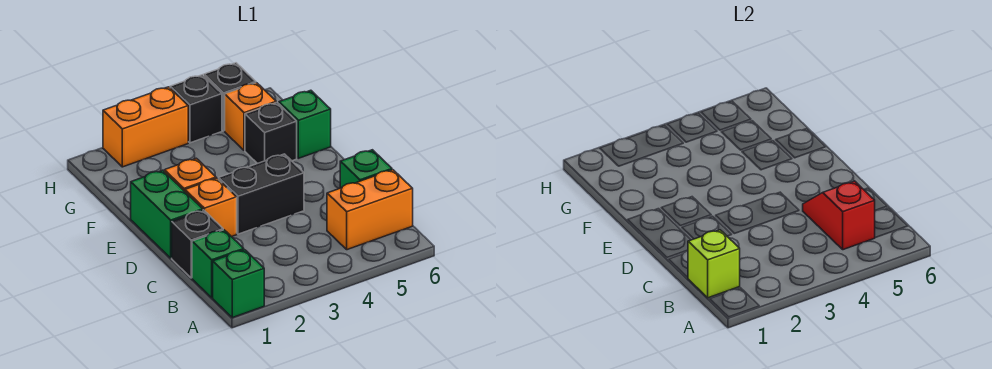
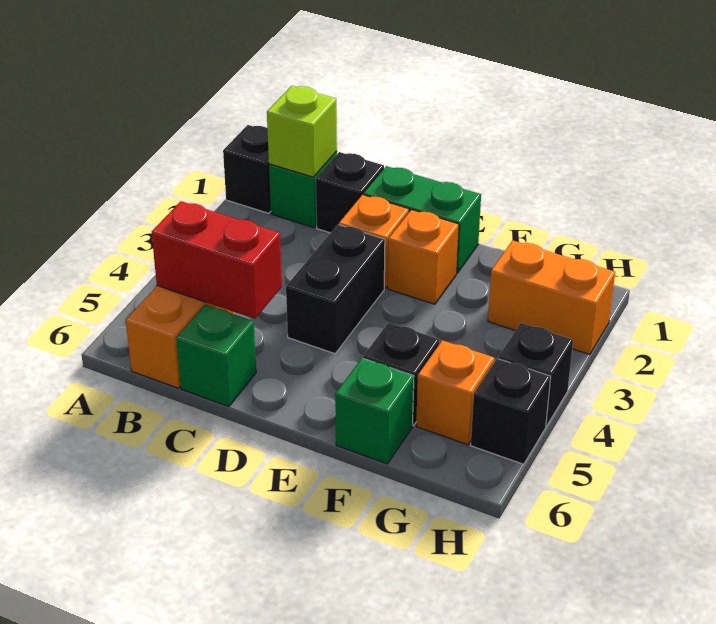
green 1x1 brick [213,250,264,318] -> black 1x1 brick [223,125,271,213]
red 1x2 slope [803,181,875,250] -> red 1x2 brick [152,201,282,319]
orange 1x2 brick [103,87,188,167] -> orange 1x2 brick turned to [488,240,615,355]

